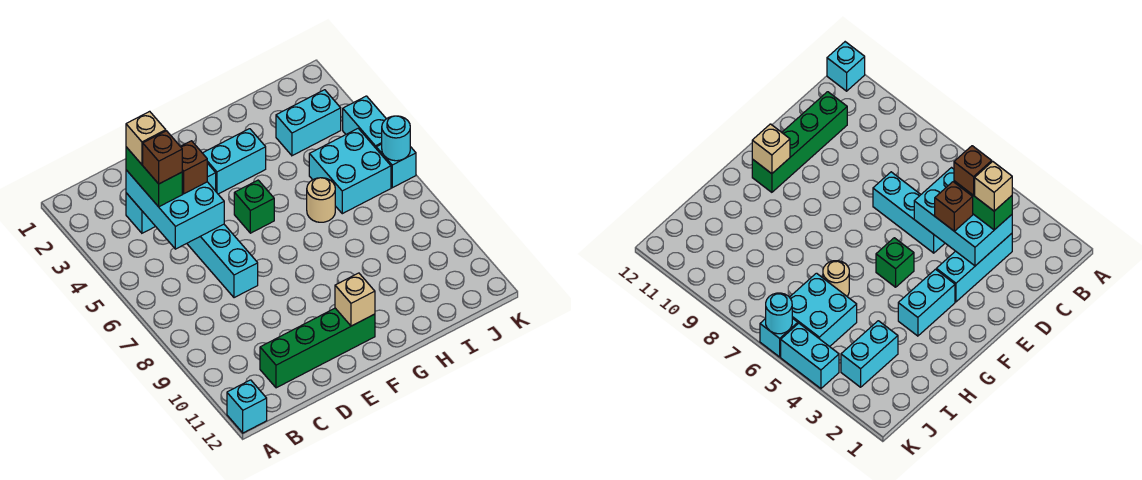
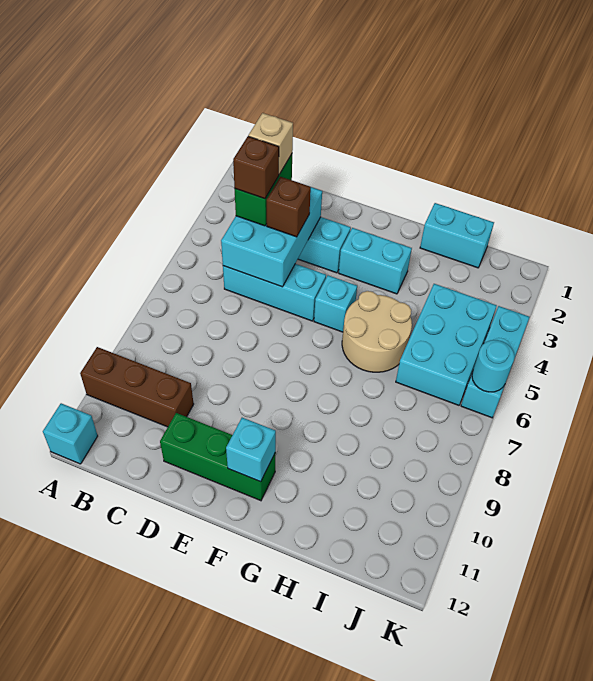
none -> brown 1x3 brick [80,347,194,427]
green 1x4 brick [260,308,375,388] -> green 1x3 brick [160,413,276,501]
cyan 1x3 brick [187,224,258,298] -> cyan 1x3 brick turned to [223,264,326,321]
green 1x1 brick [234,180,274,233] -> cyan 1x1 brick [314,275,357,332]
tan 1x1 brick [335,273,375,326] -> cyan 1x1 brick [226,418,276,482]
tan 1x1 round brick [307,178,335,222] -> tan 2x2 round brick [342,291,412,372]
cyan 1x2 brick [276,90,341,156] -> cyan 1x2 brick moved to [420,203,494,268]
cyan 2x2 brick [309,128,391,214] -> cyan 2x3 brick [396,284,497,405]

